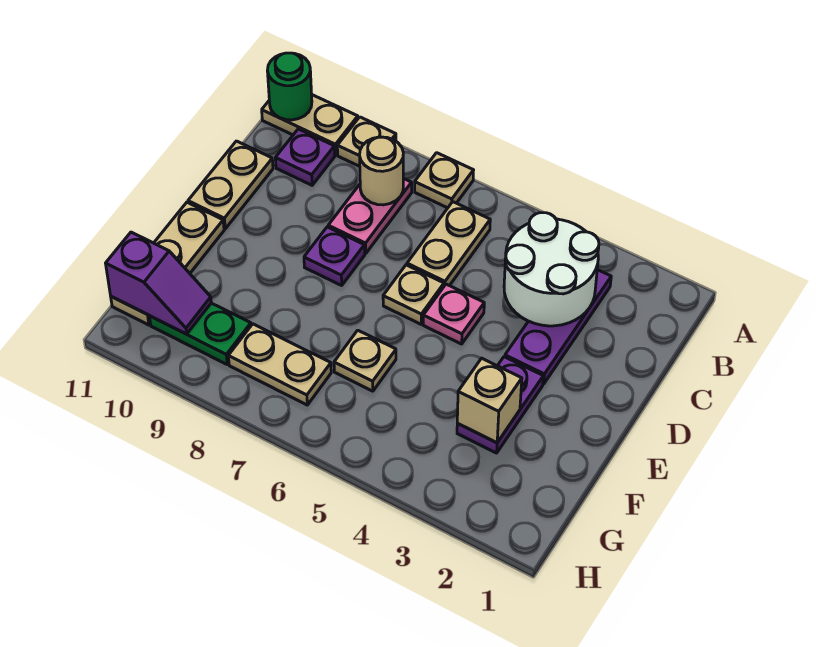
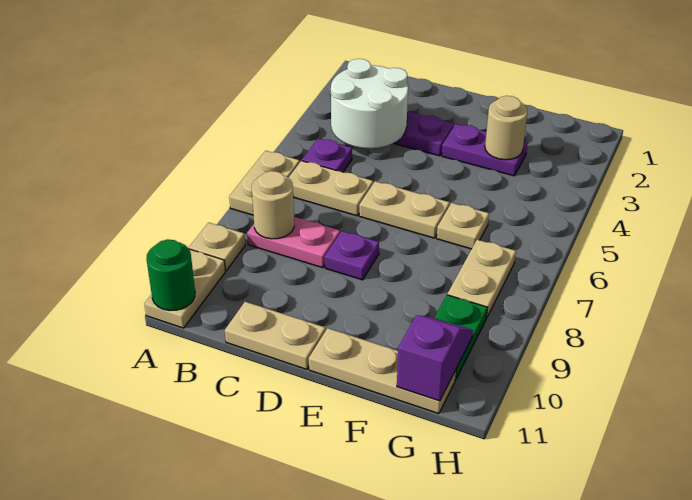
tan 1x1 plate [415,153,474,208] -> tan 1x2 plate [229,151,300,215]
purple 1x1 plate [275,129,335,185] -> purple 1x1 plate moved to [302,138,352,172]
pink 1x1 plate [423,284,484,344] -> none
tan 1x1 plate [383,265,444,324] -> tan 1x2 plate [359,181,450,238]
tan 1x1 brick [457,358,522,443] -> tan 1x1 round brick [485,96,527,160]

